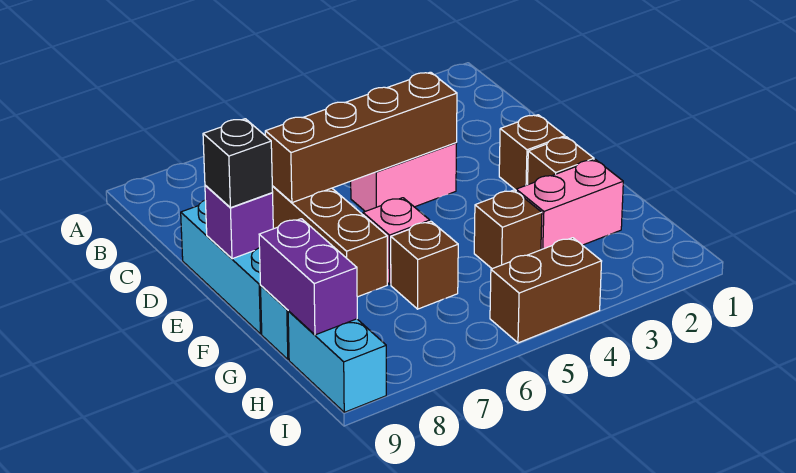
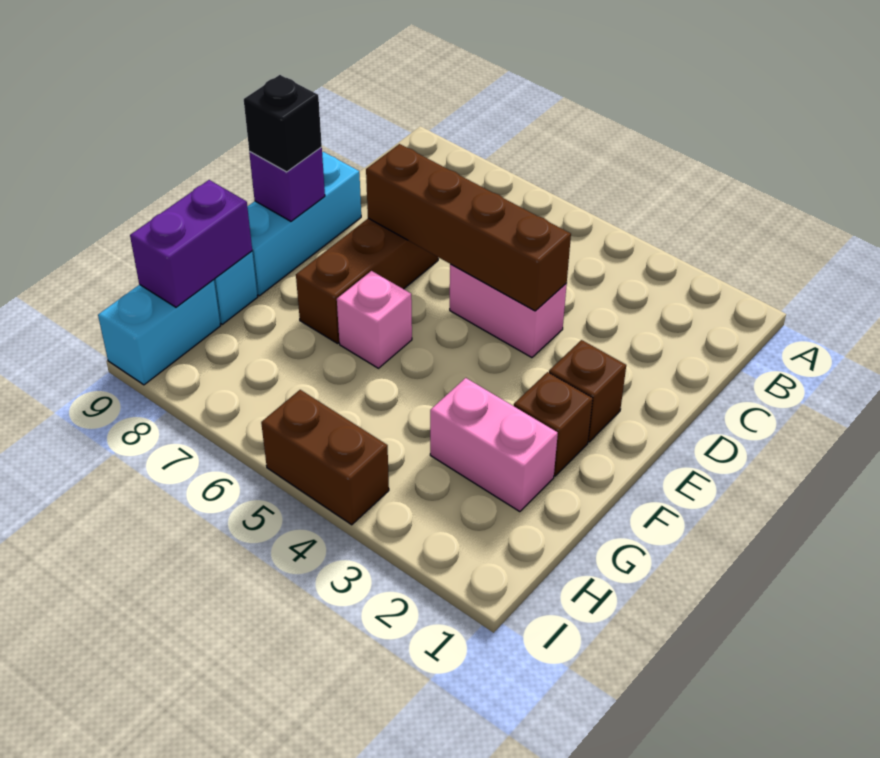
brown 1x1 brick [474,190,542,269] -> none
brown 1x1 brick [391,221,458,309] -> none

